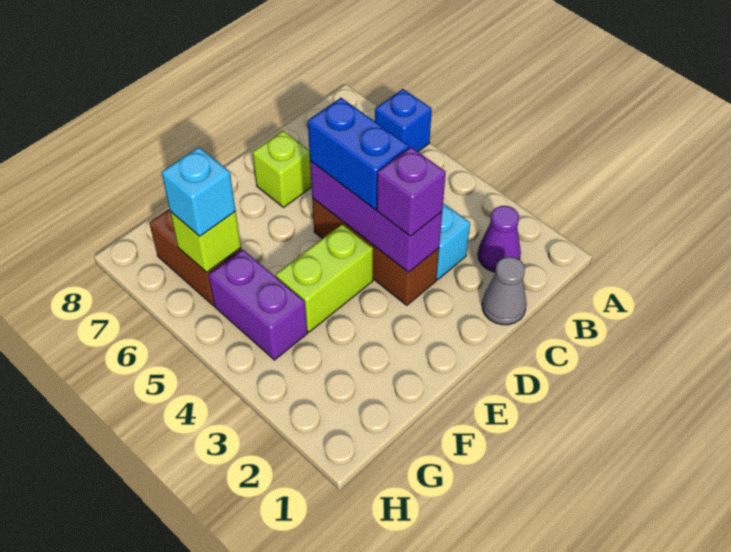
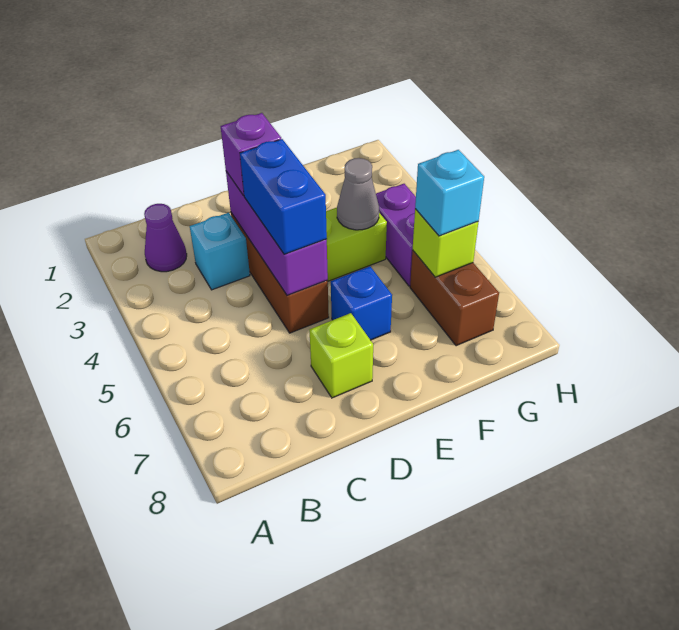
blue 1x1 brick [375,89,432,152] -> blue 1x1 brick moved to [331,266,392,340]
grey 1x1 cone [482,257,527,325] -> grey 1x1 cone moved to [337,158,379,230]

